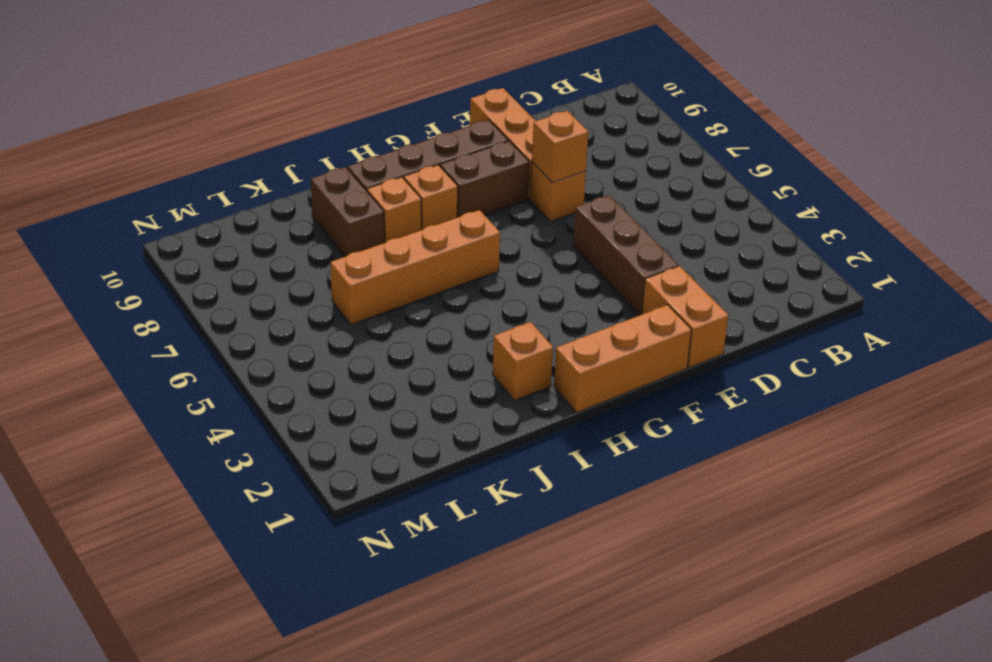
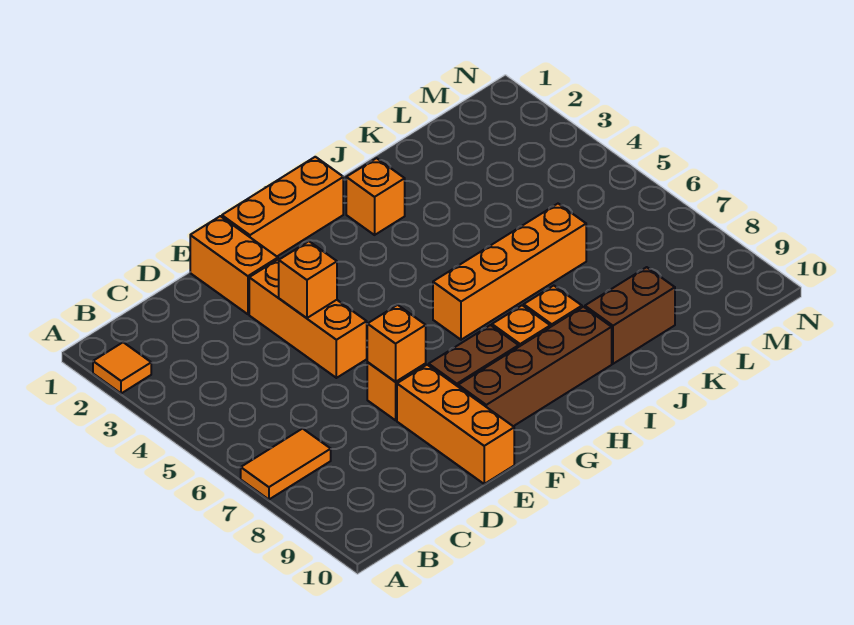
none -> orange 1x1 tile [93,342,151,393]
none -> orange 1x2 tile [241,429,331,499]
brown 1x3 brick [573,195,678,316] -> orange 1x3 brick [249,259,367,378]
none -> orange 1x1 brick [279,241,337,318]
brown 1x2 brick [311,167,385,257] -> brown 1x2 brick turned to [585,267,675,364]

